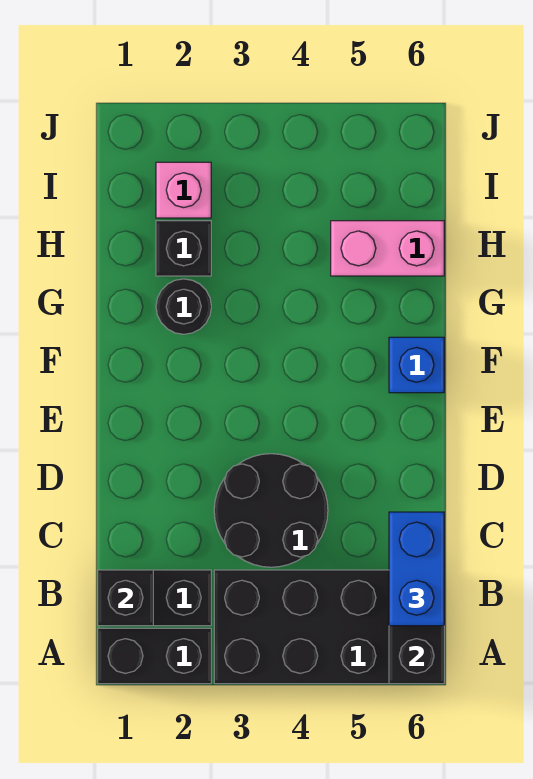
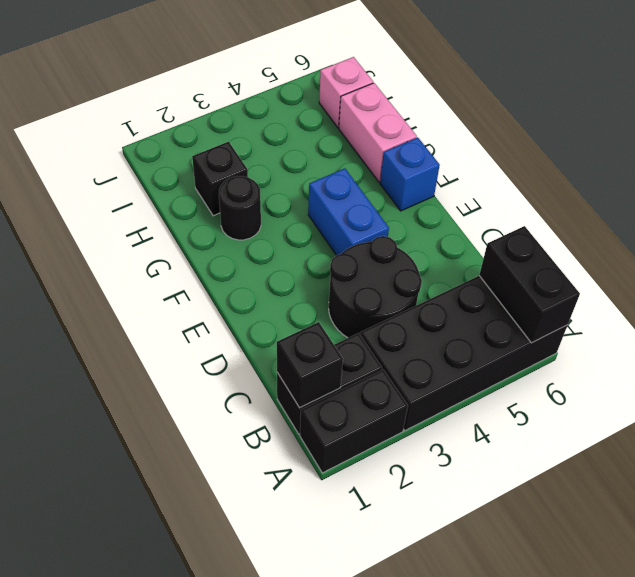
blue 1x2 brick [389,512,444,626] -> blue 1x2 brick moved to [308,168,389,255]
pink 1x2 brick [331,221,444,276] -> pink 1x2 brick turned to [339,83,417,182]
pink 1x1 brick [156,162,211,218] -> pink 1x1 brick moved to [319,57,373,128]

